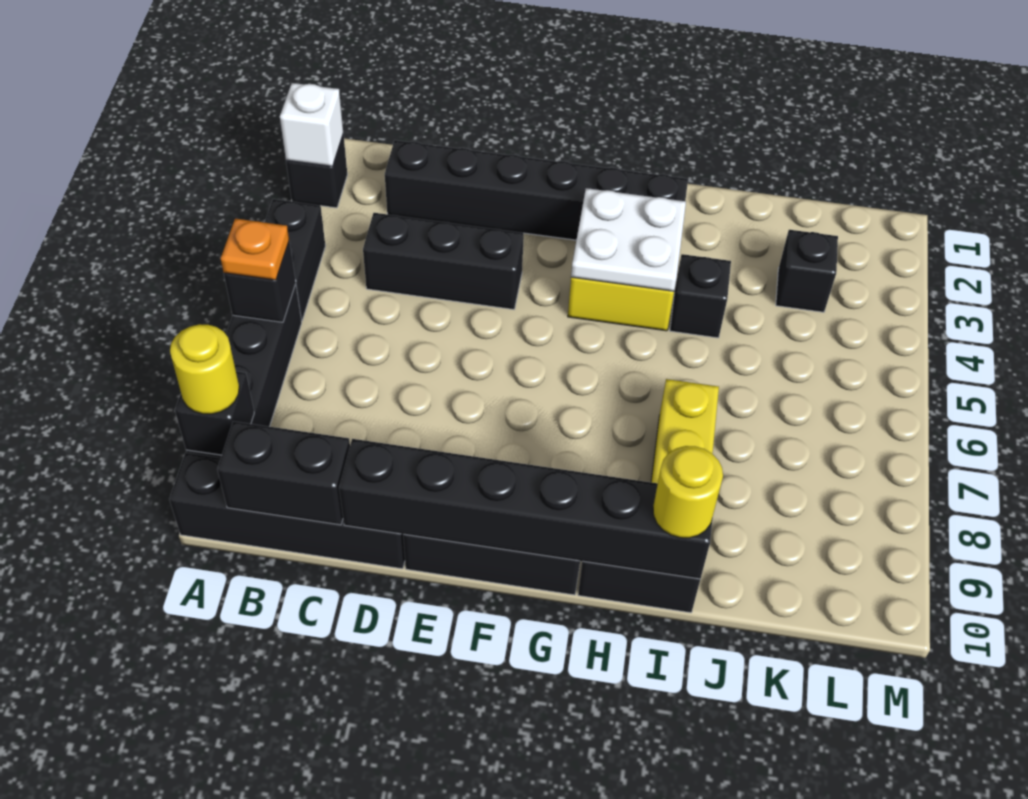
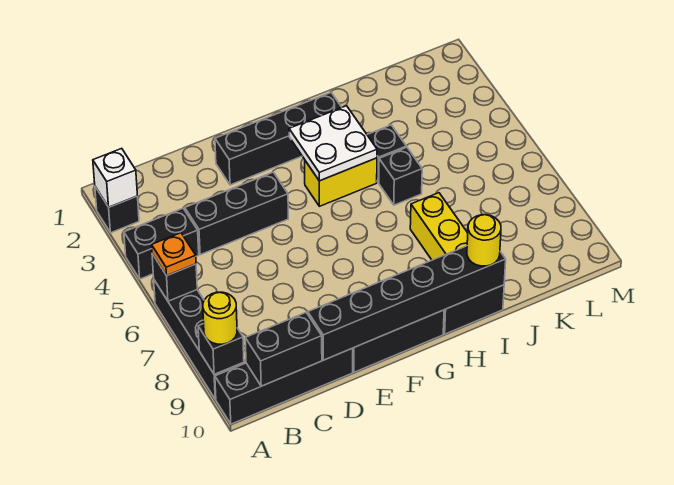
black 1x2 brick [265,199,325,321] -> black 1x2 brick turned to [124,208,199,279]
black 1x6 brick [385,140,688,240] -> black 1x4 brick [215,93,342,185]
black 1x1 brick [776,230,838,312] -> black 1x1 brick moved to [379,147,422,205]

